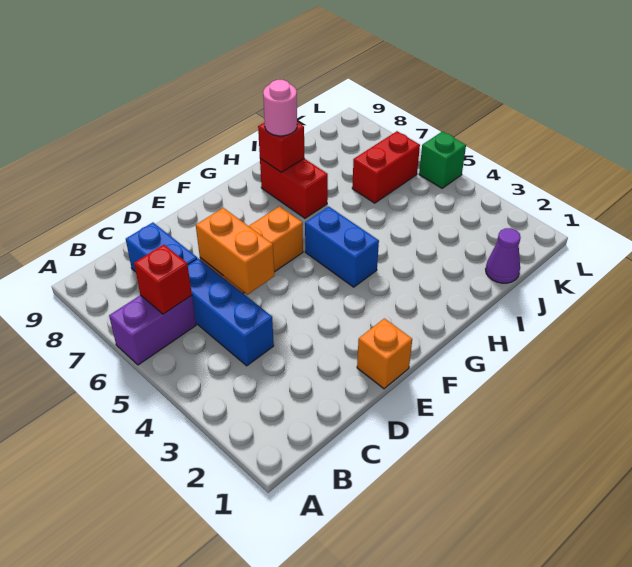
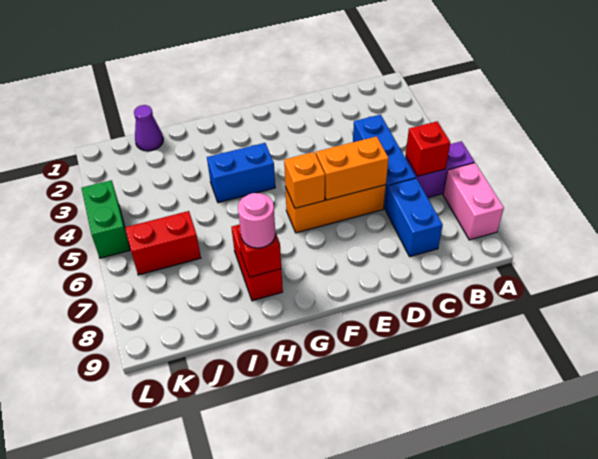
none -> pink 1x2 brick [443,163,504,240]
orange 1x2 brick [196,208,274,294] -> orange 1x2 brick turned to [316,136,389,200]
orange 1x1 brick [357,318,412,389] -> orange 1x1 brick moved to [284,152,325,208]
blue 1x2 brick [305,207,379,287] -> blue 1x2 brick turned to [207,143,275,203]
green 1x1 brick [419,131,466,188] -> green 1x2 brick [82,180,130,258]

